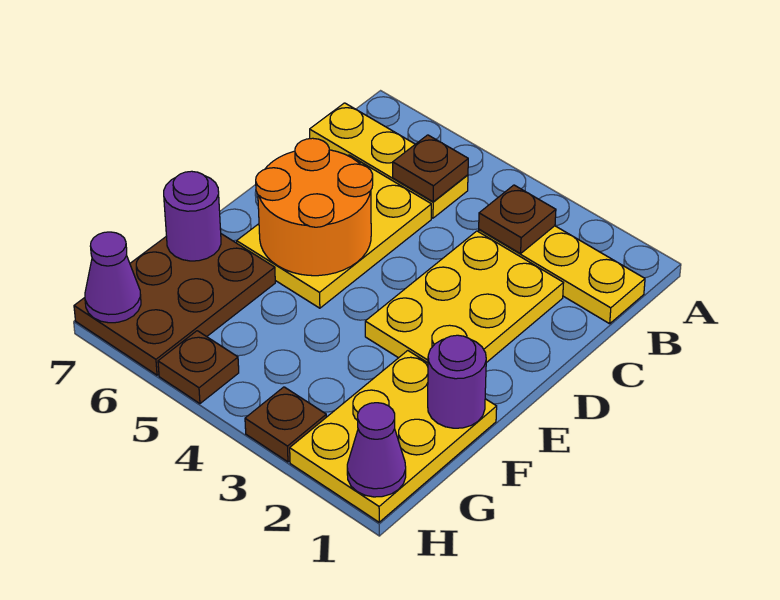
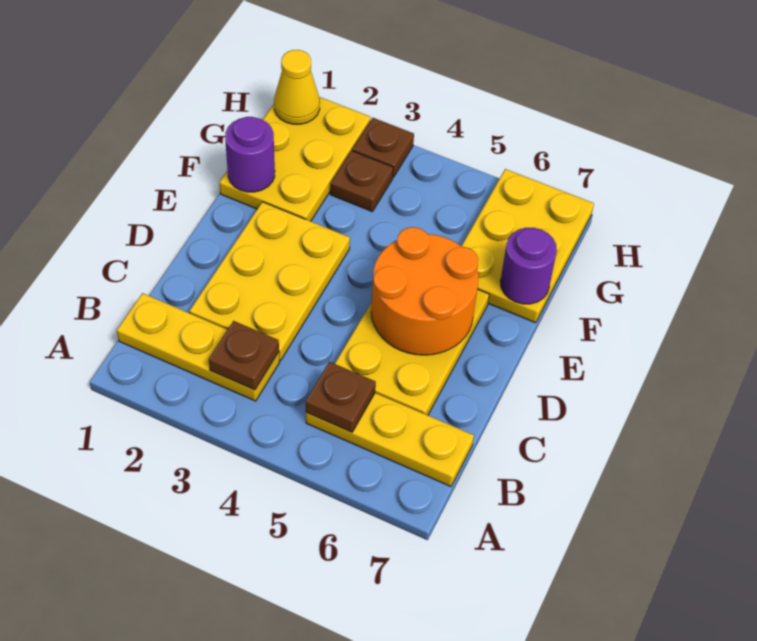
brown 2x3 plate [74,234,275,375] -> yellow 2x3 plate [462,169,594,323]
purple 1x1 cone [347,403,406,497] -> yellow 1x1 cone [274,50,320,124]
brown 1x1 plate [158,331,239,404] -> brown 1x1 plate moved to [330,151,393,212]
purple 1x1 cone [85,232,141,323] -> none

